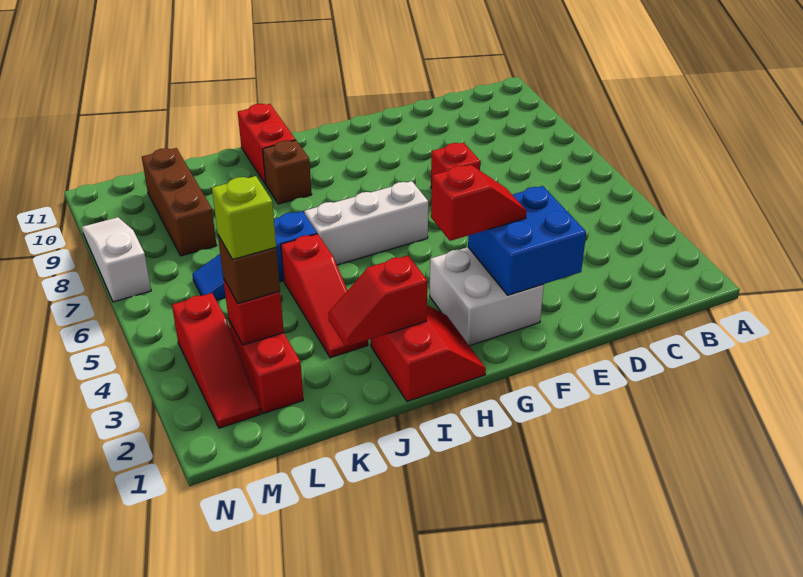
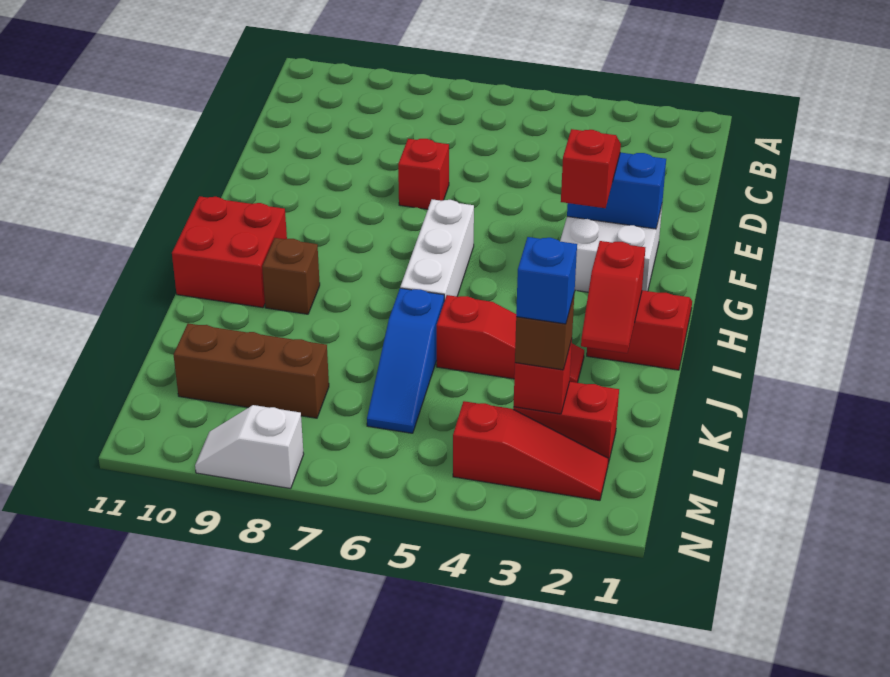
blue 2x2 brick [468,186,586,295] -> blue 1x2 brick [567,153,666,229]
red 1x2 brick [238,104,296,184] -> red 2x2 brick [172,196,287,308]
lime 1x1 brick [212,176,276,260] -> blue 1x1 brick [516,237,577,324]
white 1x3 slope [82,217,151,302] -> white 1x2 slope [195,405,304,489]

